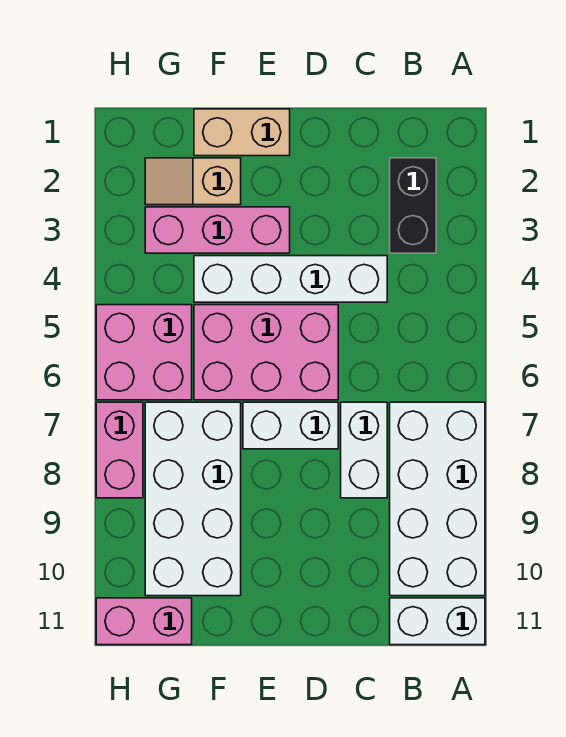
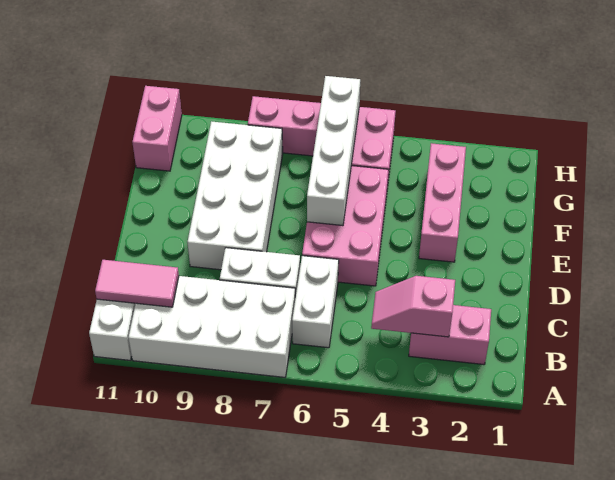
black 1x2 brick [390,158,436,253] -> pink 1x2 brick [409,305,491,365]
none -> pink 1x2 slope [371,276,455,337]
none -> pink 1x2 tile [95,260,179,307]
white 1x4 brick [194,256,387,302] -> white 1x4 brick moved to [307,76,360,226]
white 1x2 brick [243,402,338,449] -> white 1x2 brick moved to [292,256,339,348]
tan 1x2 brick [194,109,290,156] -> none
tan 1x2 slope [145,158,241,205] -> none
white 2x4 brick [145,402,241,596] -> white 2x4 brick turned to [187,121,283,270]

